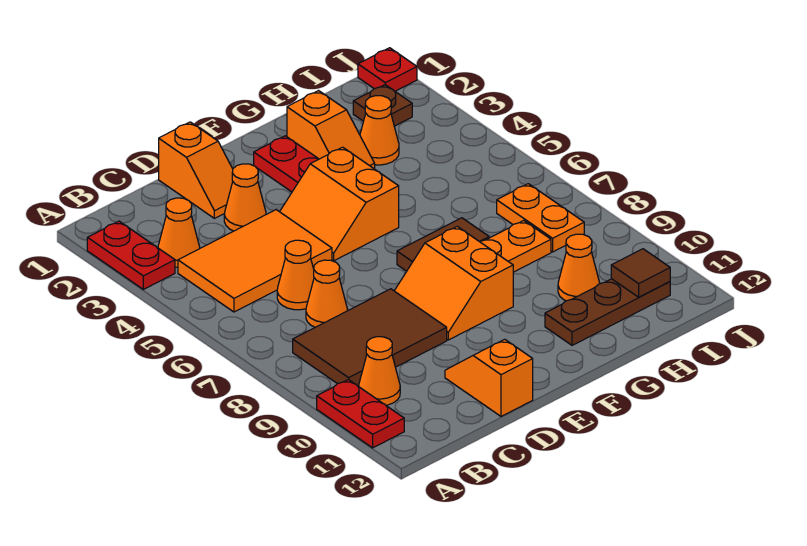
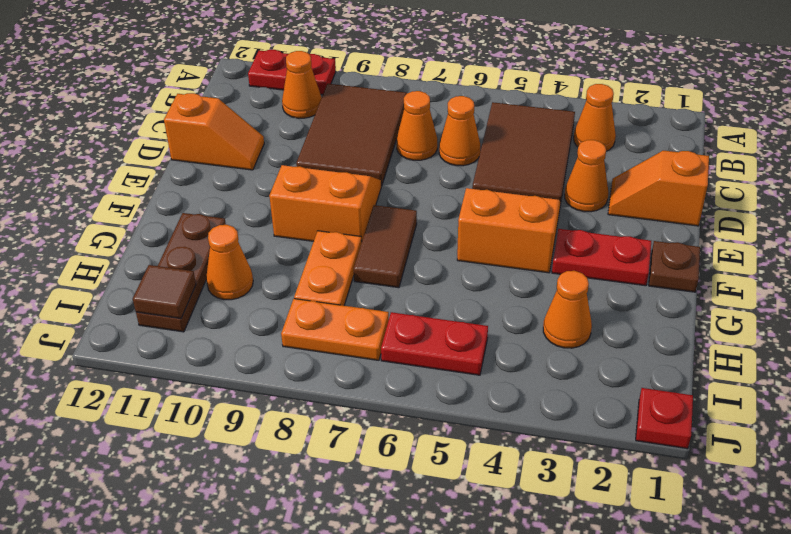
red 1x2 plate [87,221,175,289] -> red 1x2 plate moved to [381,312,488,375]
orange 2x3 tile [178,210,332,312] -> brown 2x3 tile [472,102,575,205]
orange 1x2 slope [287,91,375,169] -> none
brown 1x1 plate [353,85,412,126] -> brown 1x1 plate moved to [649,241,700,292]

